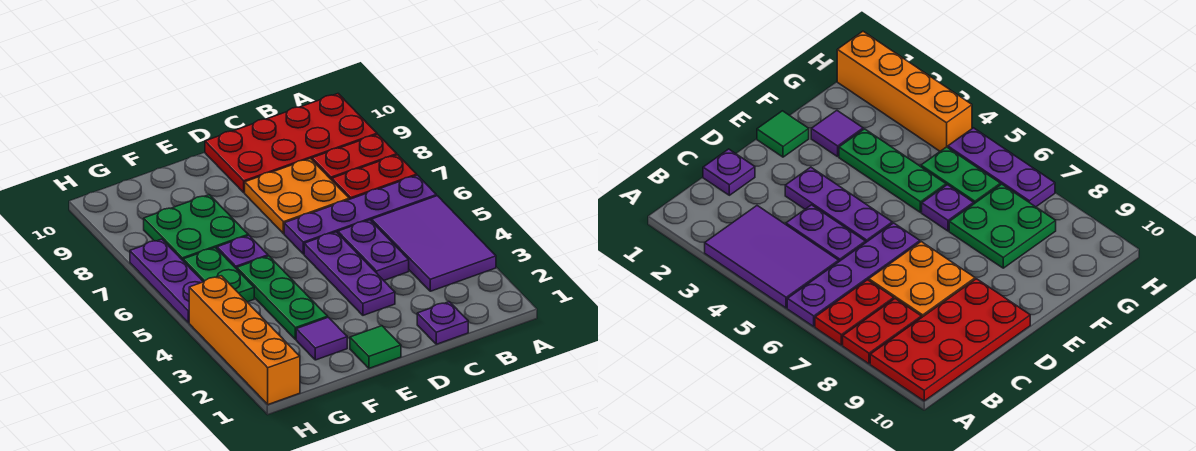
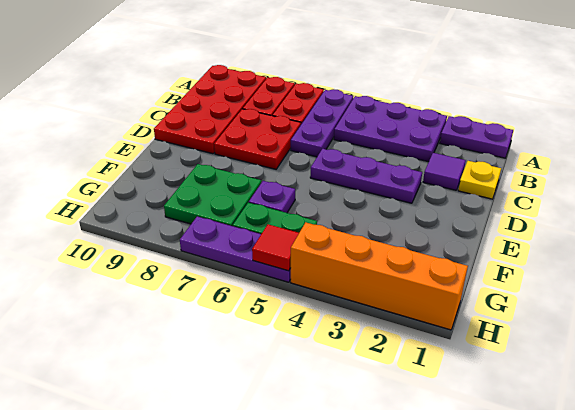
purple 2x3 tile [372,196,496,291] -> purple 2x3 plate [334,96,447,162]
purple 1x4 plate [284,175,436,254] -> purple 1x3 plate [291,89,353,157]
purple 1x1 plate [417,302,468,344] -> yellow 1x1 plate [458,161,501,199]
purple 1x2 plate [338,220,409,280] -> purple 1x2 plate moved to [440,116,513,158]
orange 2x2 plate [245,158,349,234] -> red 2x2 plate [214,109,301,169]
green 1x1 tile [350,326,401,368] -> none
purple 1x1 tile [296,317,347,360] -> purple 1x1 tile moved to [423,153,466,190]
green 1x3 plate [237,256,328,340] -> none
none -> red 1x1 tile [252,224,299,271]

